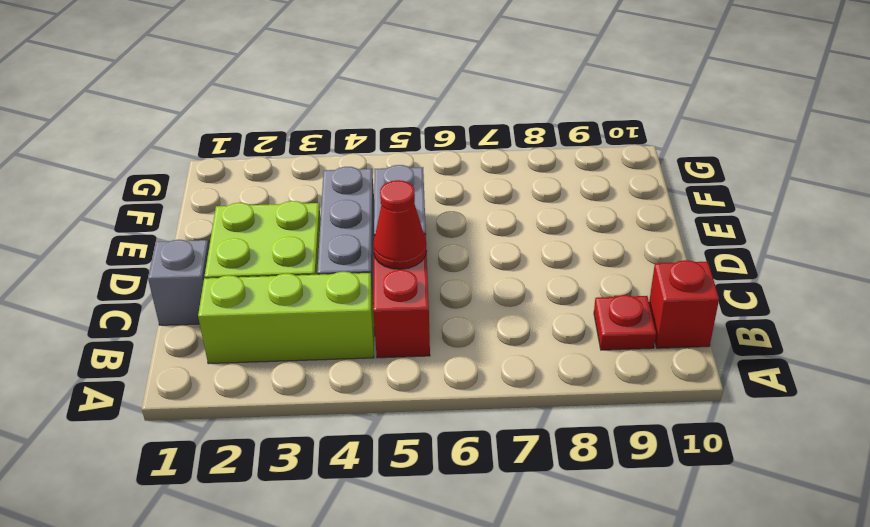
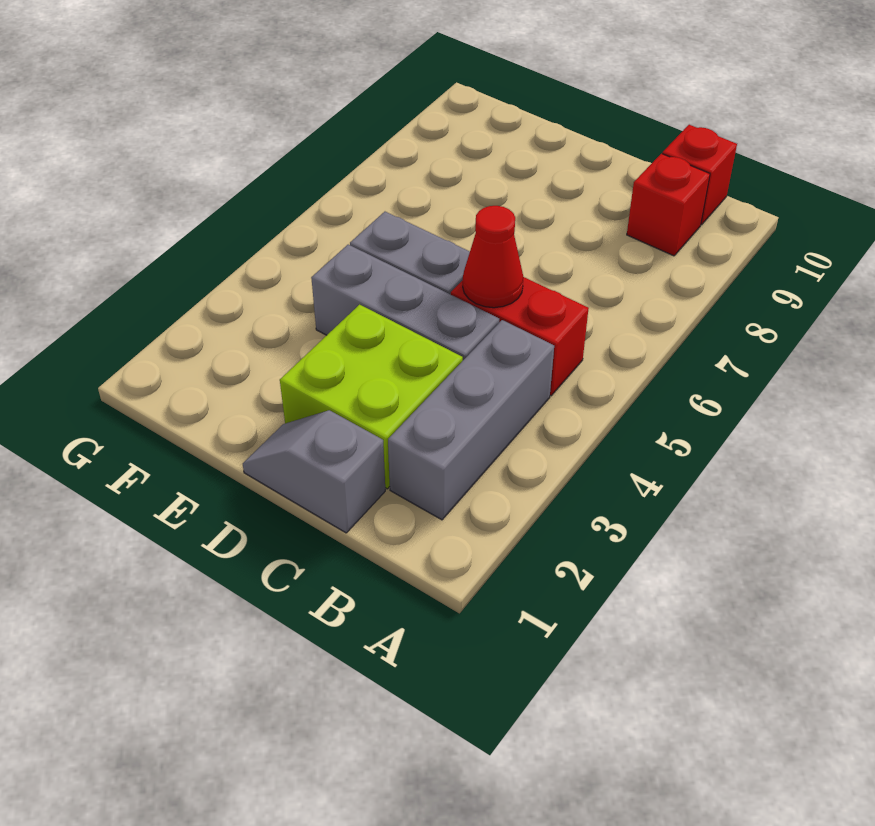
lime 1x3 brick [198,272,374,364] -> grey 1x3 brick [388,320,554,520]
red 1x1 plate [594,295,656,350] -> red 1x1 brick [627,154,710,256]

